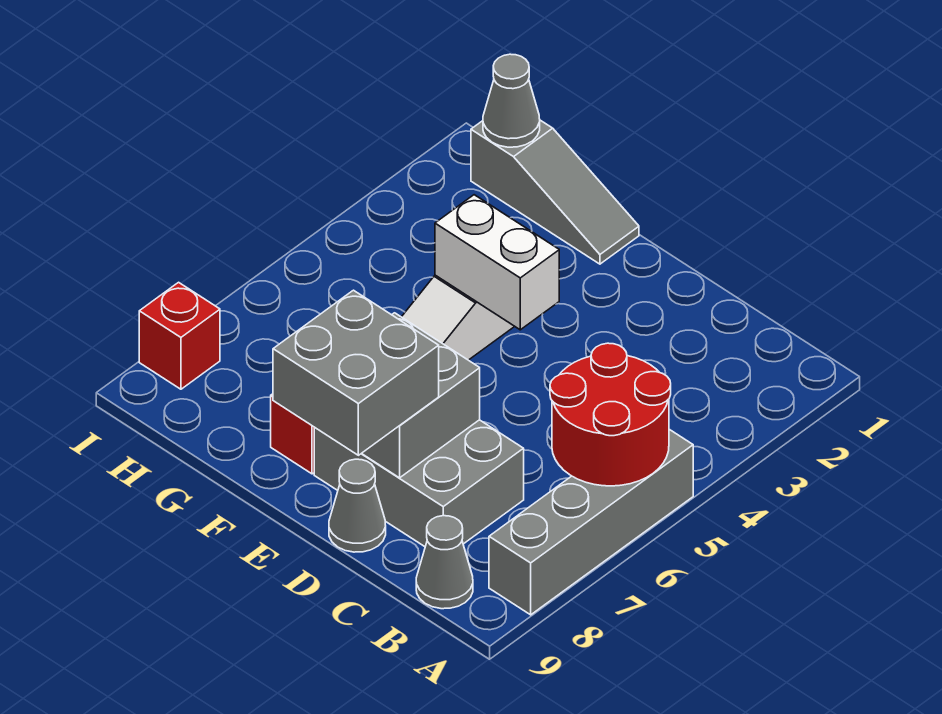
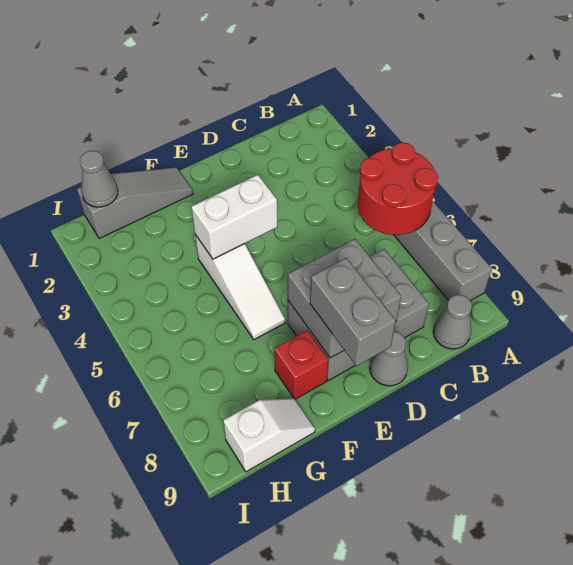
grey 2x2 brick [273,290,439,455] -> grey 1x2 brick [310,258,396,366]
none -> white 1x2 slope [223,398,315,472]
red 1x1 brick [139,282,220,389] -> none

